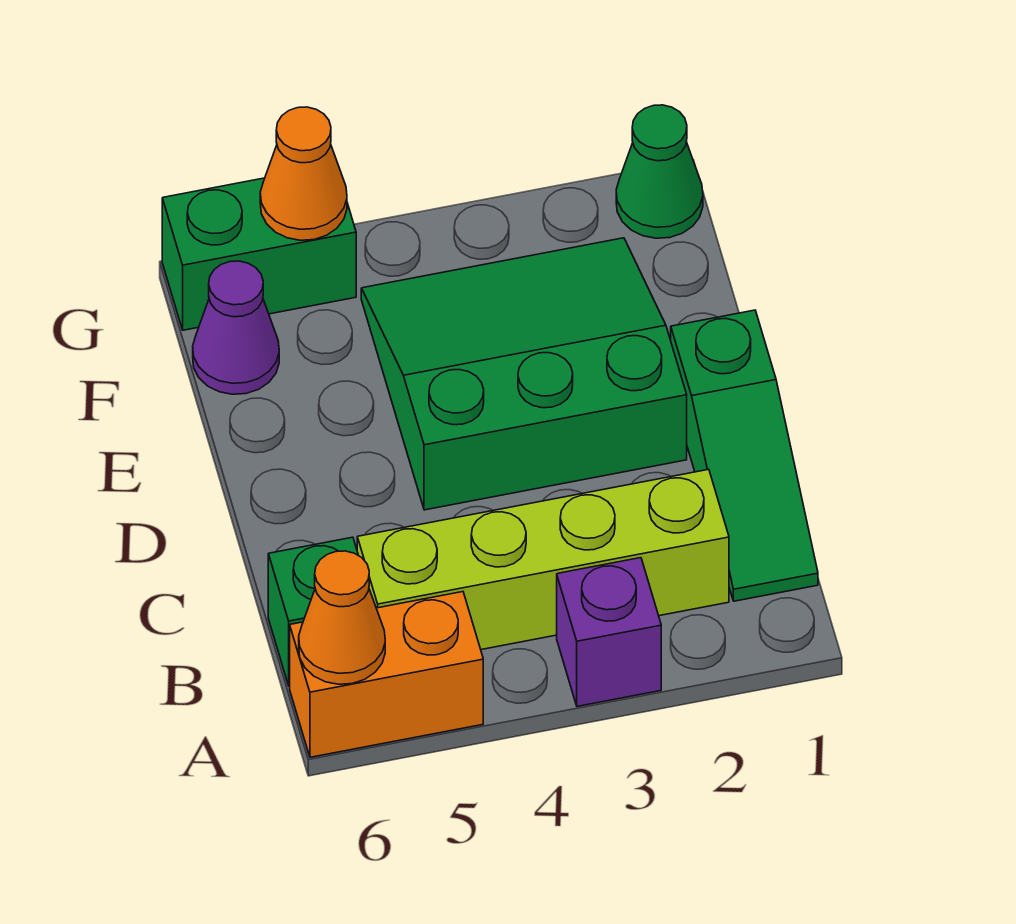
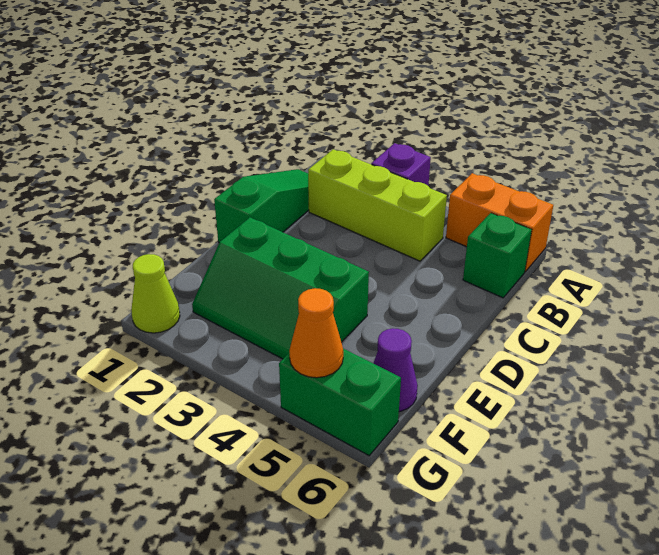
orange 1x1 cone [299,551,385,684] -> none
lime 1x4 brick [357,469,729,650] -> lime 1x3 brick [308,149,447,261]
green 3x3 slope [361,238,687,510] -> green 2x3 slope [192,217,369,359]
green 1x1 cone [616,105,703,238] -> lime 1x1 cone [131,254,180,333]

